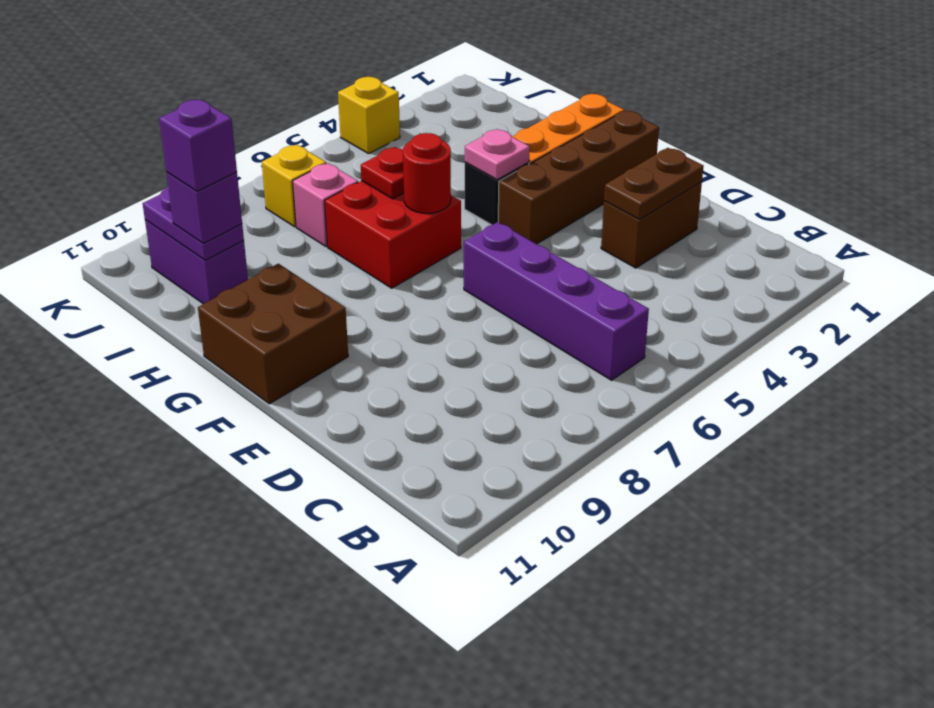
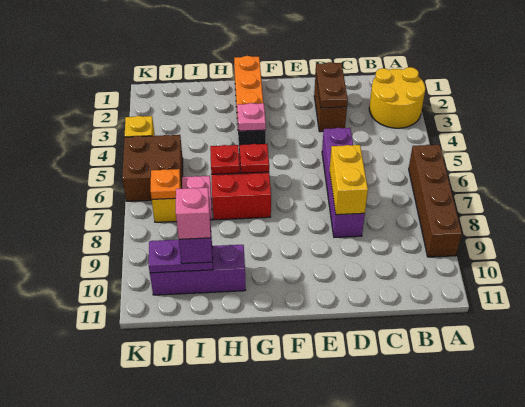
none -> yellow 2x2 round brick [369,67,425,128]
purple 1x4 brick [464,222,649,380] -> purple 1x4 brick turned to [322,128,365,237]
none -> yellow 1x2 brick [330,145,368,215]
brown 1x4 brick [498,110,659,244] -> brown 1x4 brick moved to [409,145,462,257]
brown 2x2 brick [198,264,348,404] -> brown 2x2 brick moved to [122,135,183,201]
red 1x1 round brick [403,133,451,213] -> red 1x1 plate [240,144,269,173]
purple 1x2 brick [145,220,248,304] -> purple 1x3 brick [150,245,246,295]
purple 1x1 brick [159,99,237,191] -> pink 1x1 brick [175,187,211,239]
none -> orange 1x1 plate [150,169,180,199]

